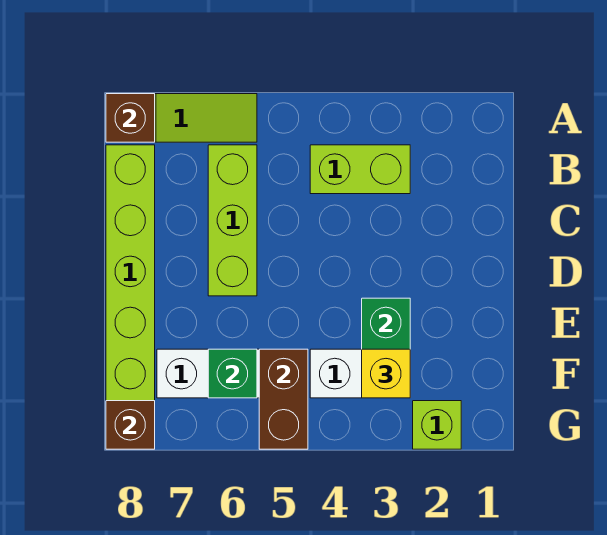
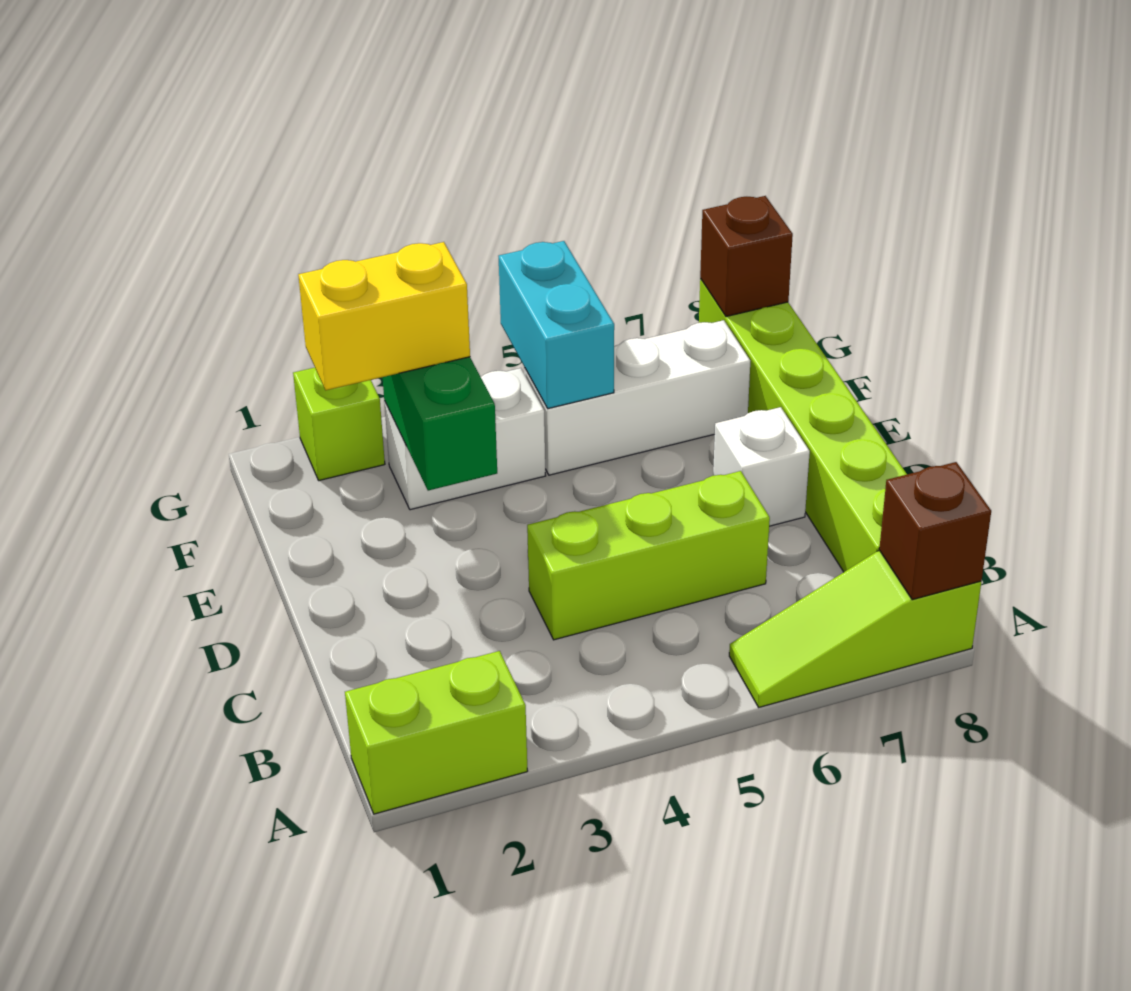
lime 1x2 brick [310,145,410,194] -> lime 1x2 brick moved to [345,651,528,814]
lime 1x3 brick [208,145,257,296] -> lime 1x3 brick turned to [527,471,770,640]
none -> white 1x1 brick [713,407,810,526]
yellow 1x1 brick [362,349,410,398] -> yellow 1x2 brick [298,242,470,390]
brown 1x2 brick [259,349,308,449] -> cyan 1x2 brick [499,241,614,409]
green 1x1 brick [208,349,257,398] -> none

